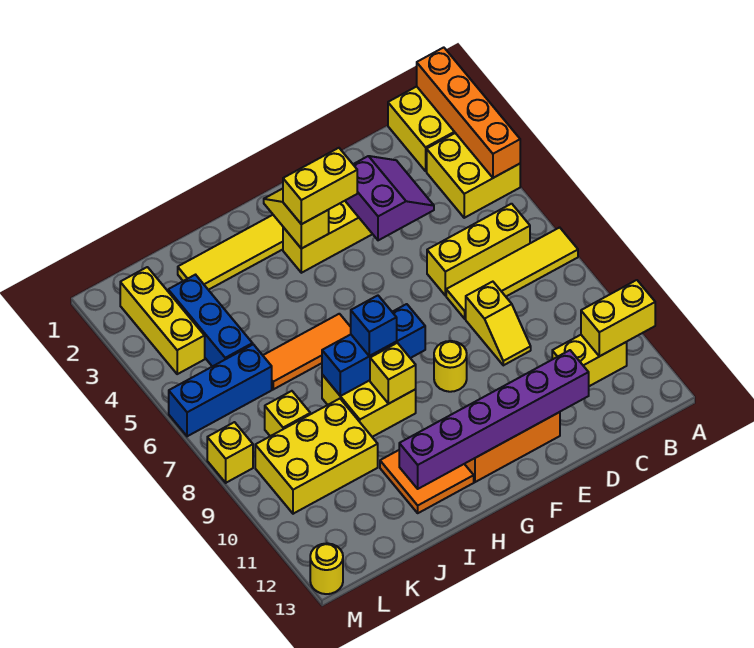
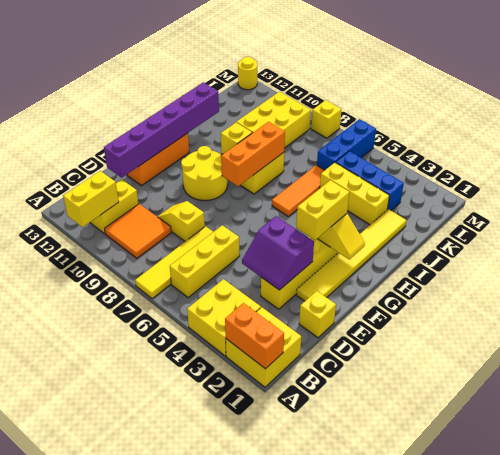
orange 1x4 brick [417,47,520,178] -> orange 1x2 brick [225,303,284,369]
yellow 1x1 round brick [434,341,467,392] -> yellow 2x2 round brick [181,146,228,200]
blue 1x3 brick [322,304,425,396] -> orange 1x3 brick [221,122,285,186]
blue 1x1 brick [351,295,397,356] -> none
orange 2x2 tile [380,450,474,513] -> orange 2x2 tile moved to [105,204,171,258]
yellow 1x1 brick [265,391,310,436] -> yellow 1x1 brick moved to [299,291,336,338]
yellow 1x3 brick [120,267,205,374] -> yellow 1x3 brick moved to [320,163,390,225]

